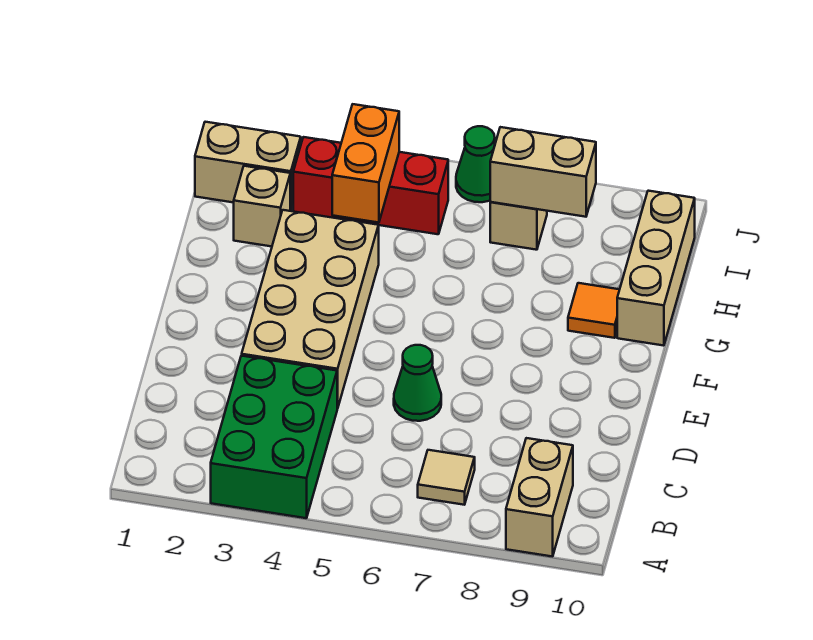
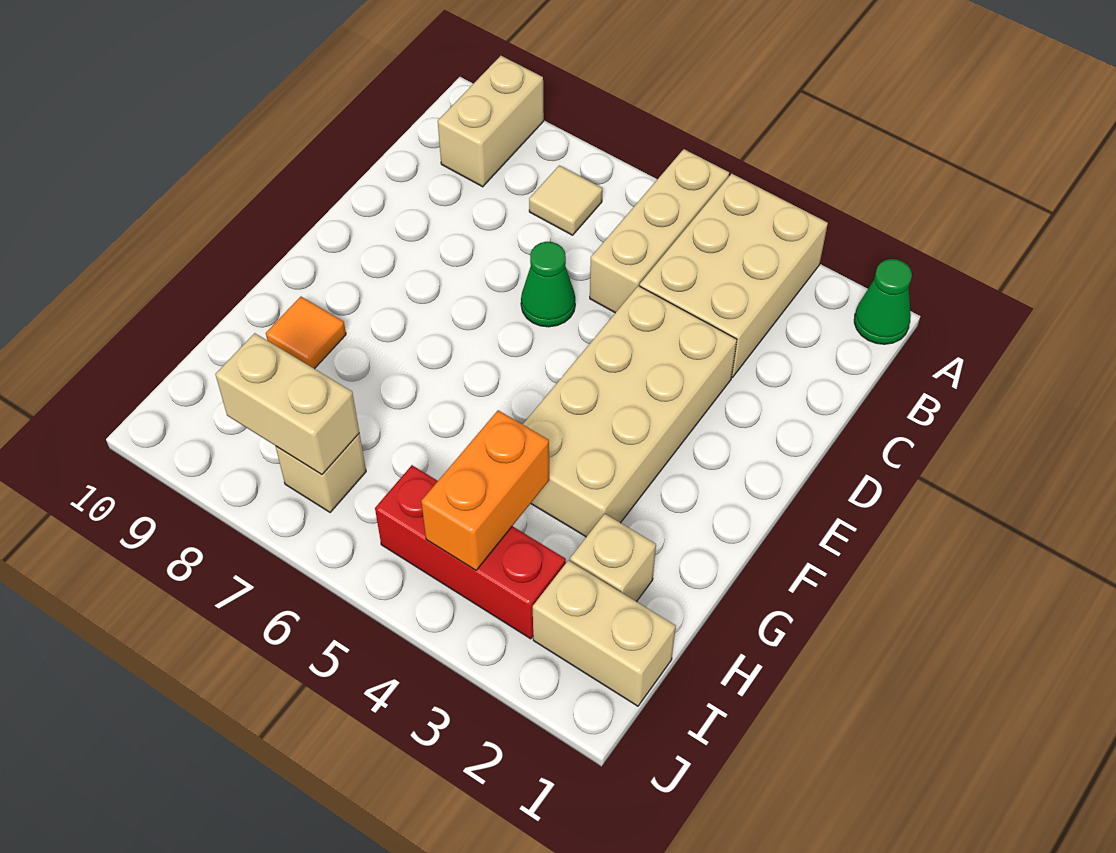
green 2x3 brick [211,356,337,518] -> tan 2x3 brick [640,174,828,377]
tan 1x3 brick [617,191,695,346] -> tan 1x3 brick moved to [590,149,729,313]
green 1x1 cone [456,126,495,202] -> green 1x1 cone moved to [854,259,912,344]

